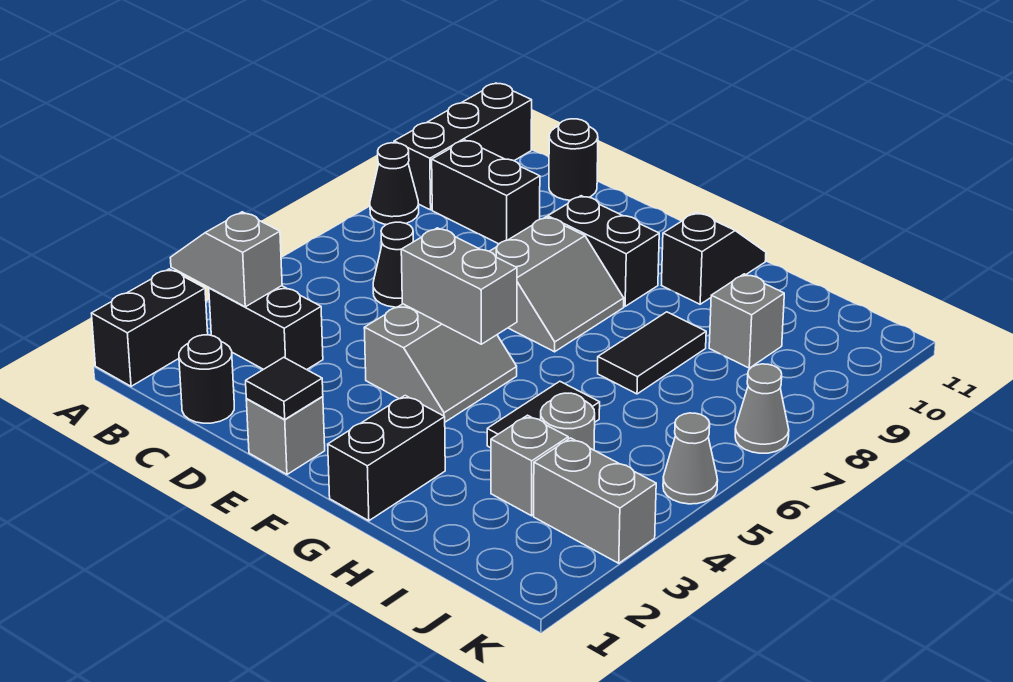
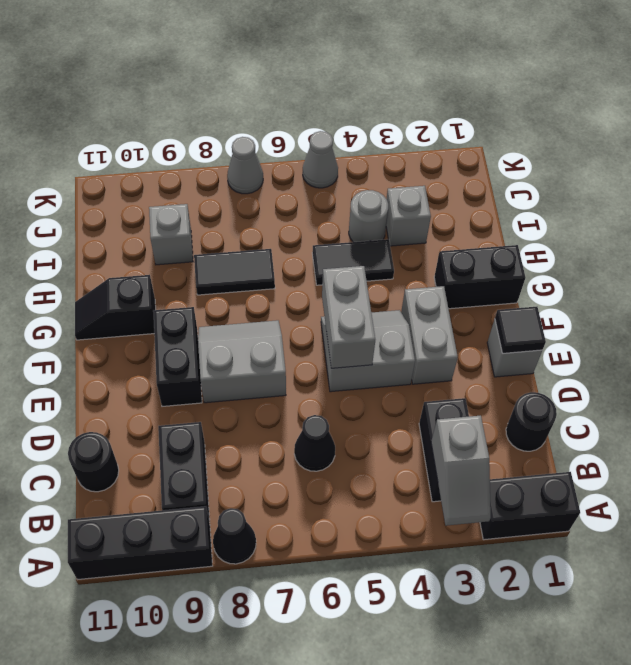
grey 1x2 brick [534,438,656,563] -> grey 1x2 brick moved to [401,286,458,384]

